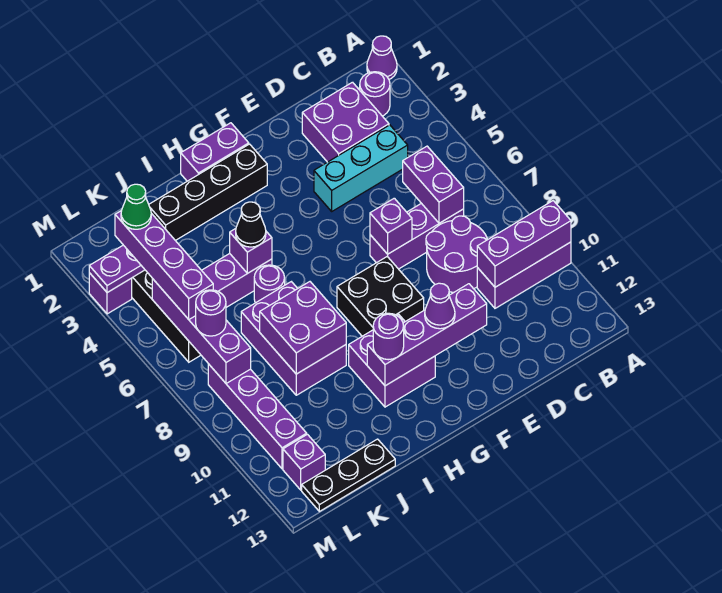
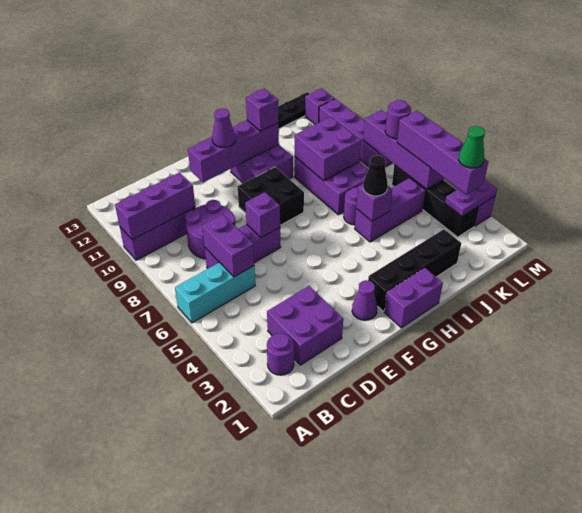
purple 1x1 cone [367,36,397,79] -> purple 1x1 cone moved to [352,280,377,320]
cyan 1x3 brick [314,125,408,211] -> cyan 1x3 brick moved to [175,262,255,323]
purple 1x1 round brick [373,313,404,360] -> purple 1x1 brick [246,89,278,131]

